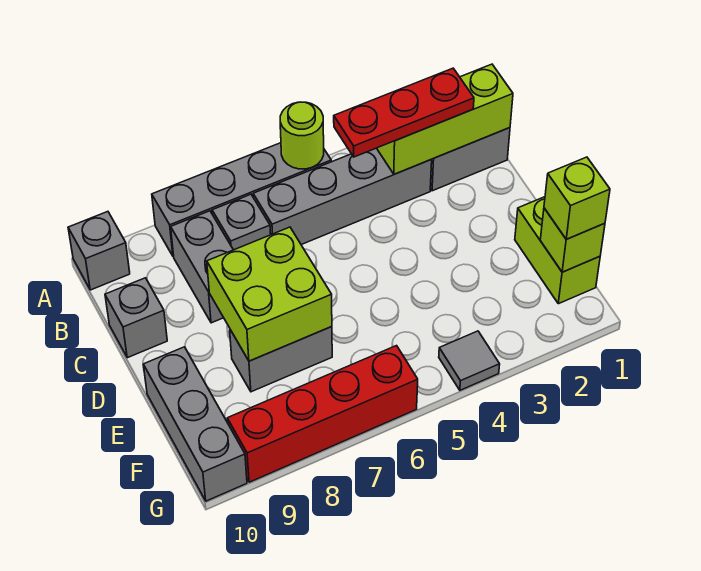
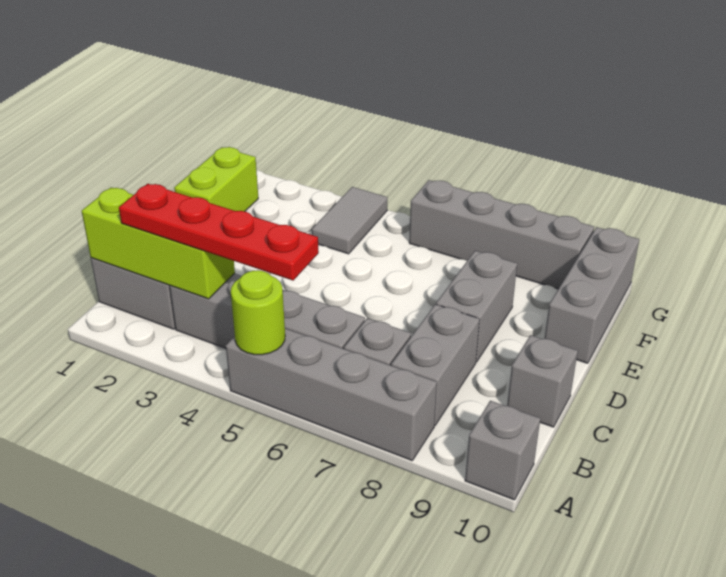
red 1x3 plate [334,68,474,157] -> red 1x4 plate [119,184,319,280]
lime 2x2 brick [207,227,332,361] -> none
grey 1x2 brick [230,327,332,392] -> grey 1x2 brick turned to [436,251,517,362]
lime 1x1 brick [540,208,605,272] -> none
lime 1x1 brick [544,157,610,239] -> none
grey 1x1 tile [439,331,500,390] -> grey 1x2 tile [312,187,387,254]
red 1x4 brick [227,346,418,482] -> grey 1x4 brick [409,180,594,289]

